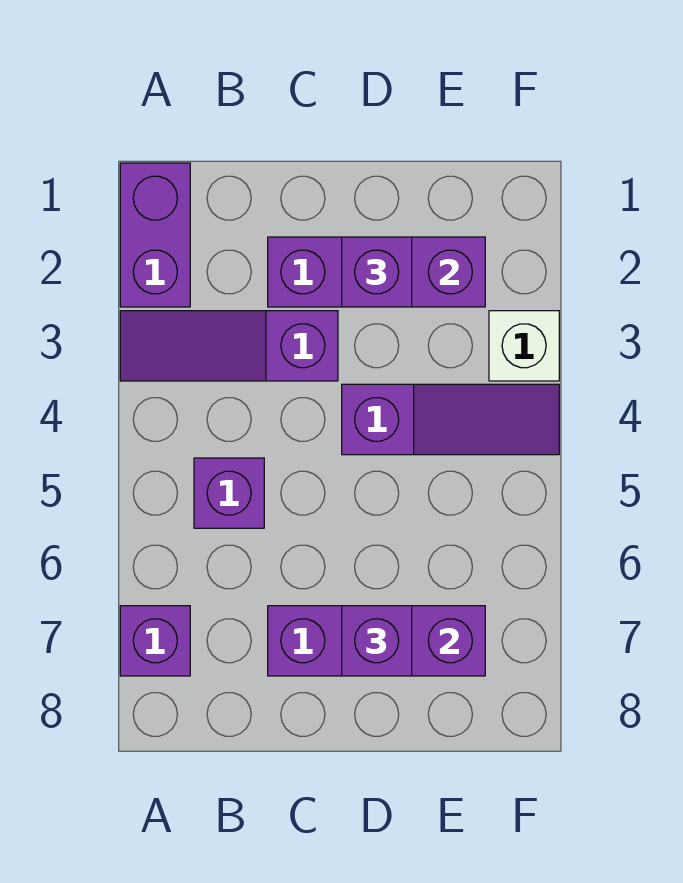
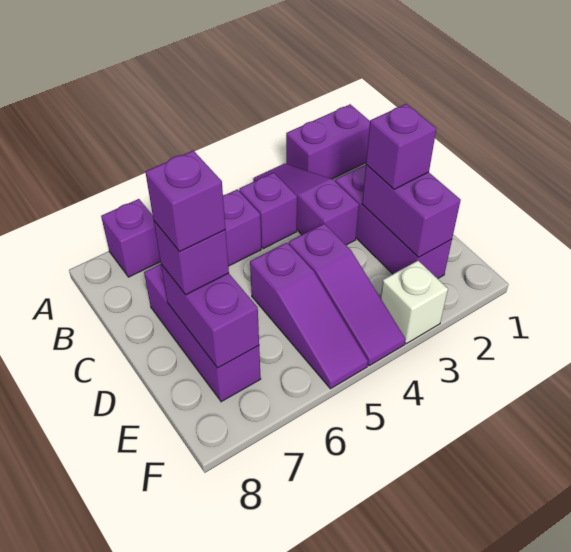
none -> purple 1x1 brick [239,173,297,249]
none -> purple 1x3 slope [250,243,368,389]
none -> purple 1x1 brick [145,151,226,252]

